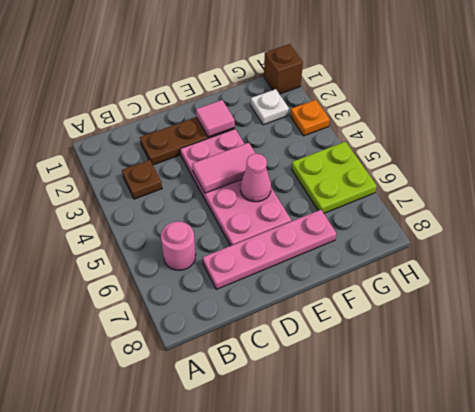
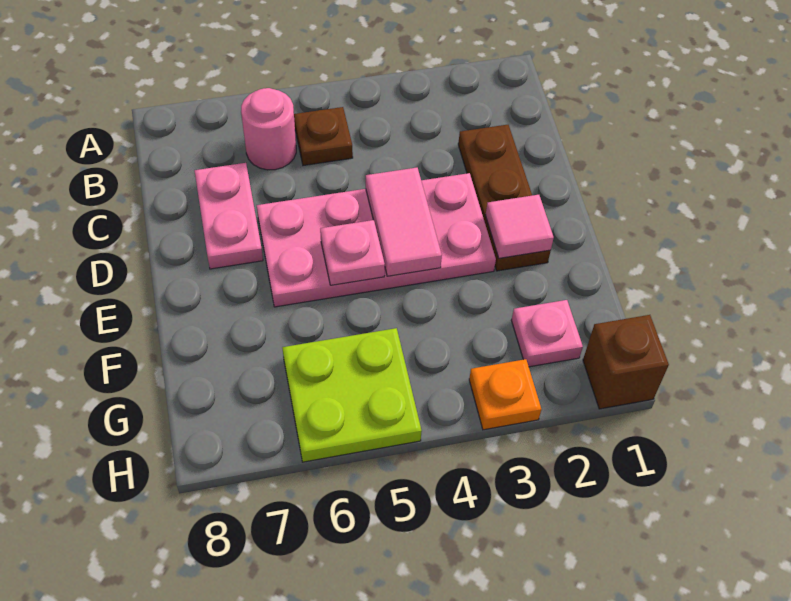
brown 1x1 plate [122,160,162,199] -> brown 1x1 plate moved to [294,107,353,166]
pink 1x4 plate [203,210,337,289] -> pink 1x2 plate [195,163,263,269]
pink 1x1 cone [240,154,271,202] -> pink 1x1 plate [320,220,385,285]
white 1x1 plate [251,89,289,125] -> pink 1x1 plate [511,300,583,367]

